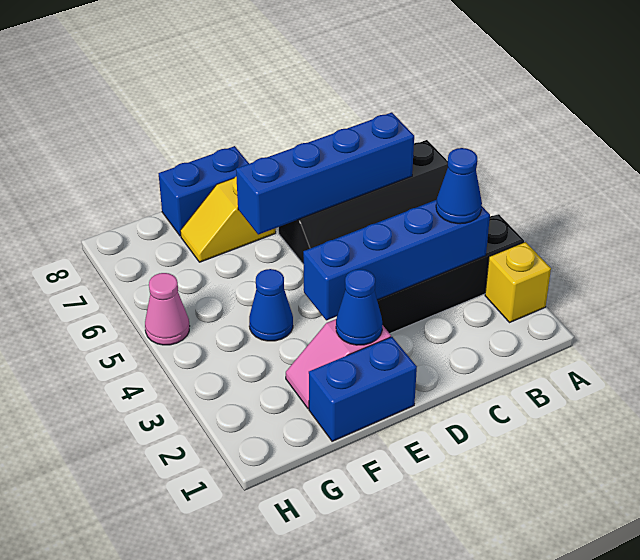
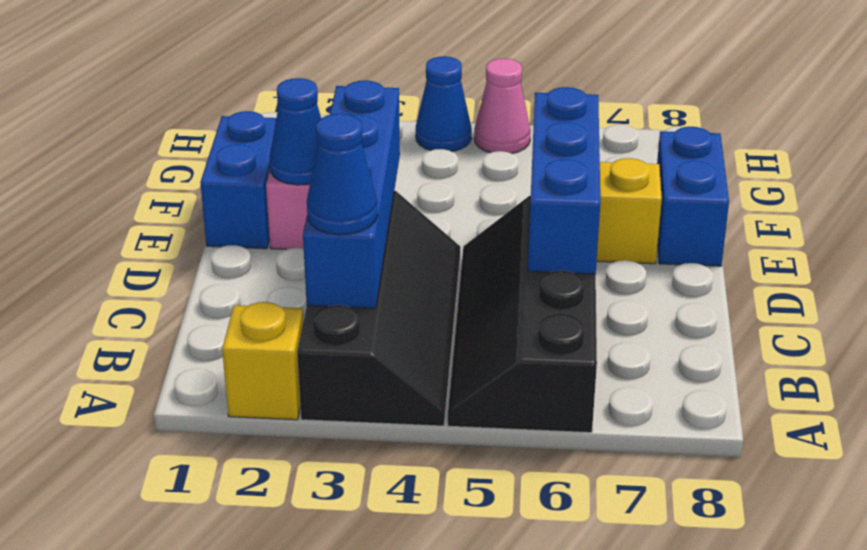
blue 1x4 brick [236,112,414,235] -> blue 1x3 brick [528,87,600,274]
blue 1x1 cone [249,269,293,341] -> blue 1x1 cone moved to [416,56,472,152]

